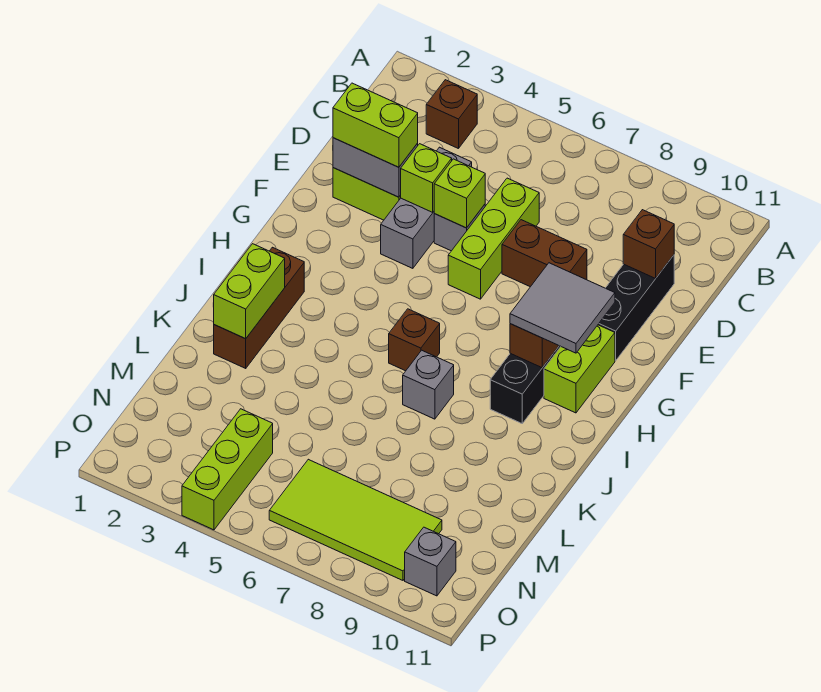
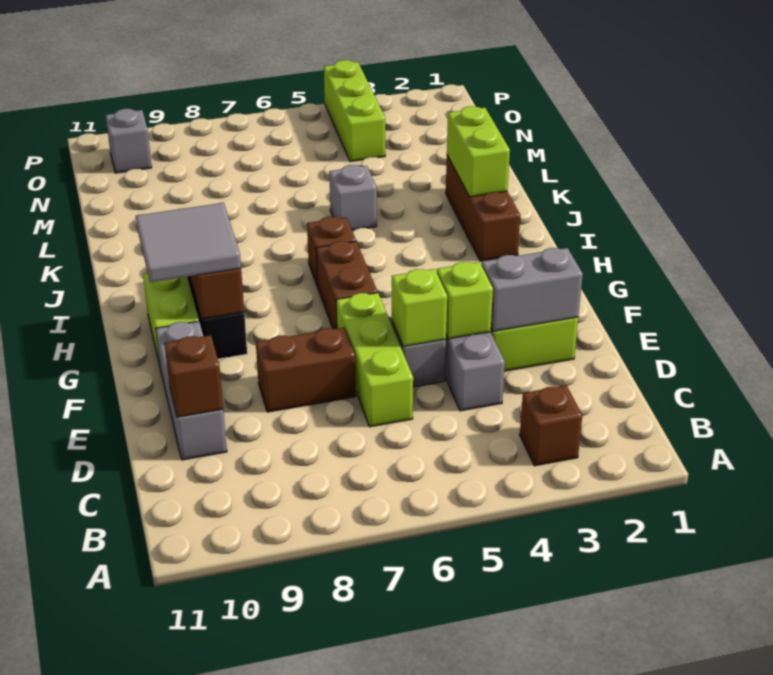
black 1x3 brick [598,255,674,361] -> grey 1x3 brick [156,321,227,460]
lime 1x2 brick [333,83,418,167] -> none
none -> brown 1x2 brick [316,241,377,329]
grey 1x1 brick [403,350,454,419] -> grey 1x1 brick moved to [329,165,377,230]
lime 2x4 tile [269,459,442,580] -> none

